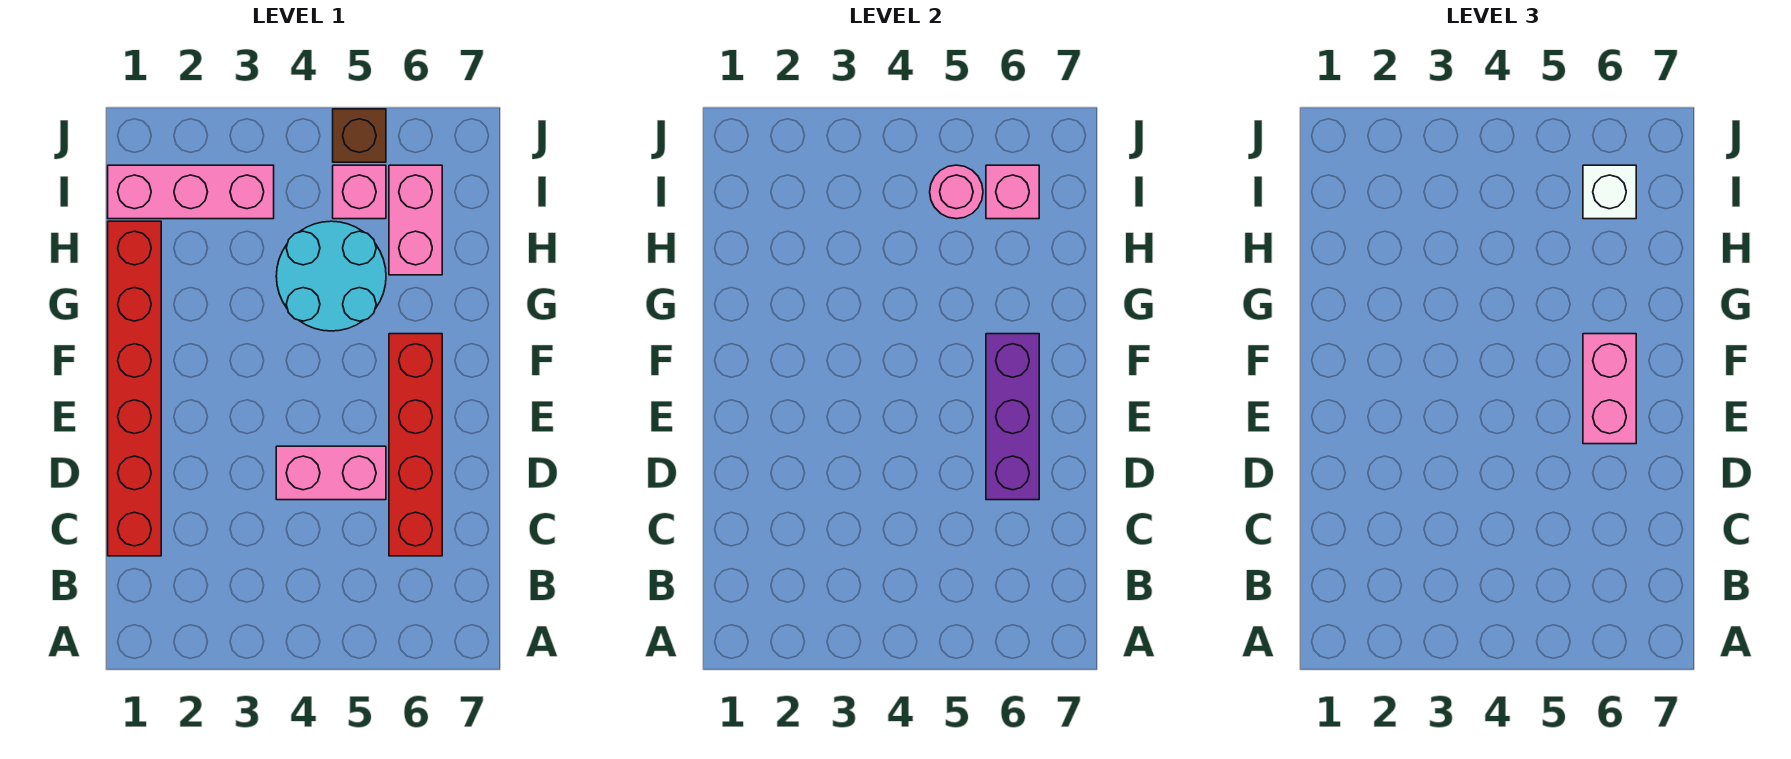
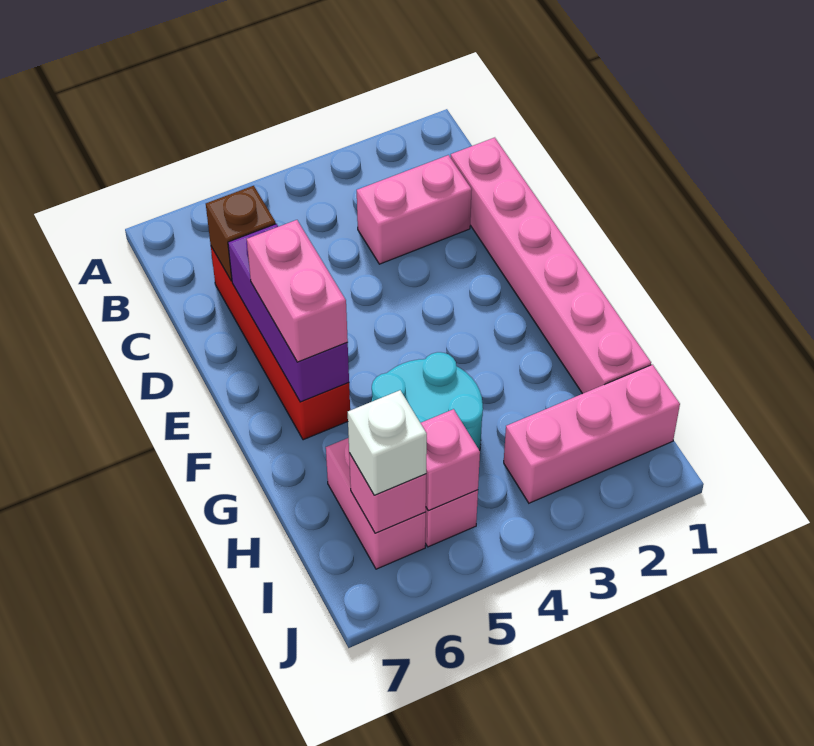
red 1x6 brick [108,221,161,556] -> pink 1x6 brick [451,138,651,394]
pink 1x2 brick [276,446,386,500] -> pink 1x2 brick moved to [357,155,472,264]
pink 1x1 round brick [930,165,983,219] -> pink 1x1 brick [421,409,480,511]
brown 1x1 brick [333,109,386,162] -> brown 1x1 brick moved to [206,186,276,281]

